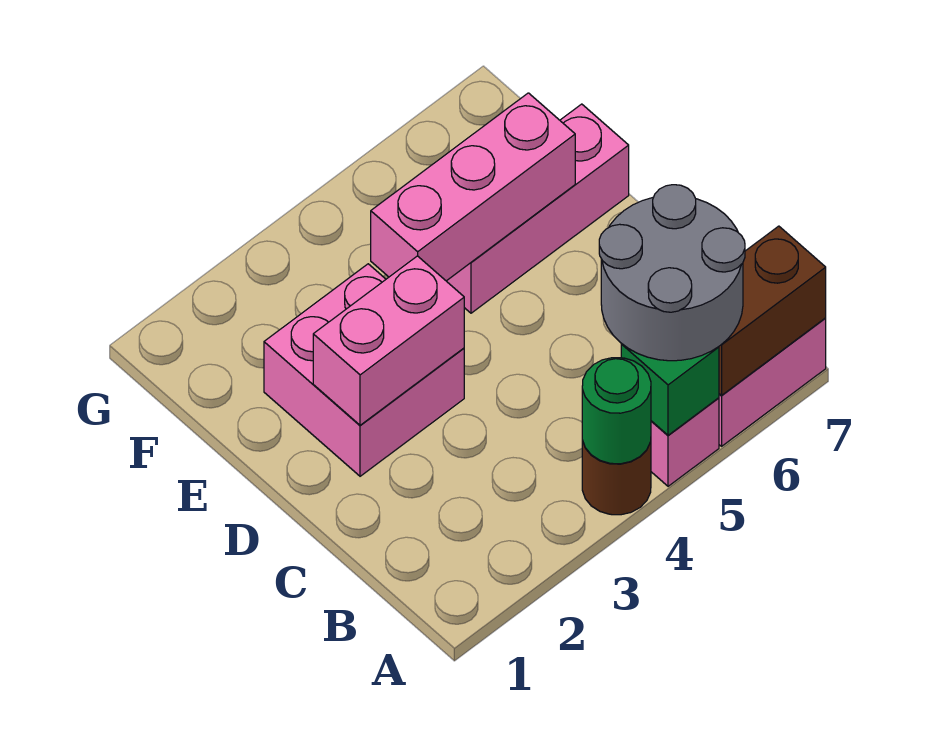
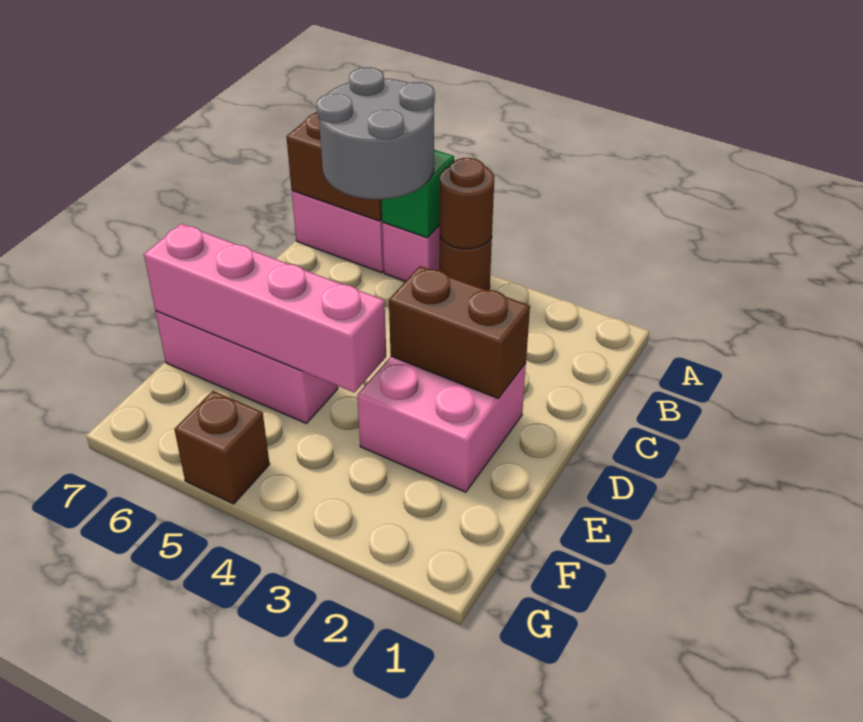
green 1x1 round brick [582,358,651,464] -> brown 1x1 round brick [439,158,494,249]
pink 1x2 brick [313,256,464,425] -> brown 1x2 brick [389,266,530,398]
pink 1x3 brick [371,93,575,281] -> pink 1x4 brick [144,224,386,393]
none -> brown 1x1 brick [174,391,270,504]

